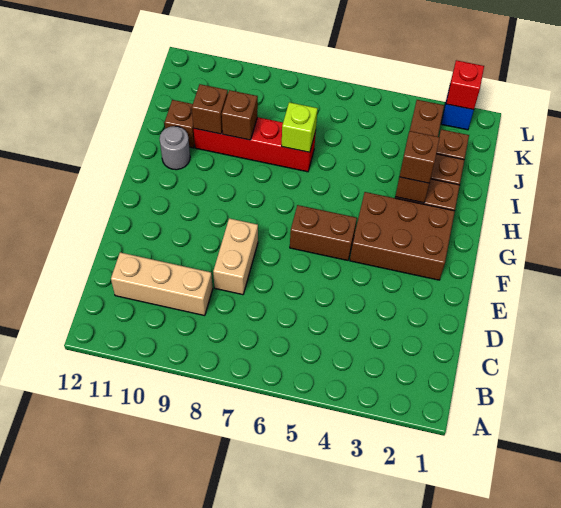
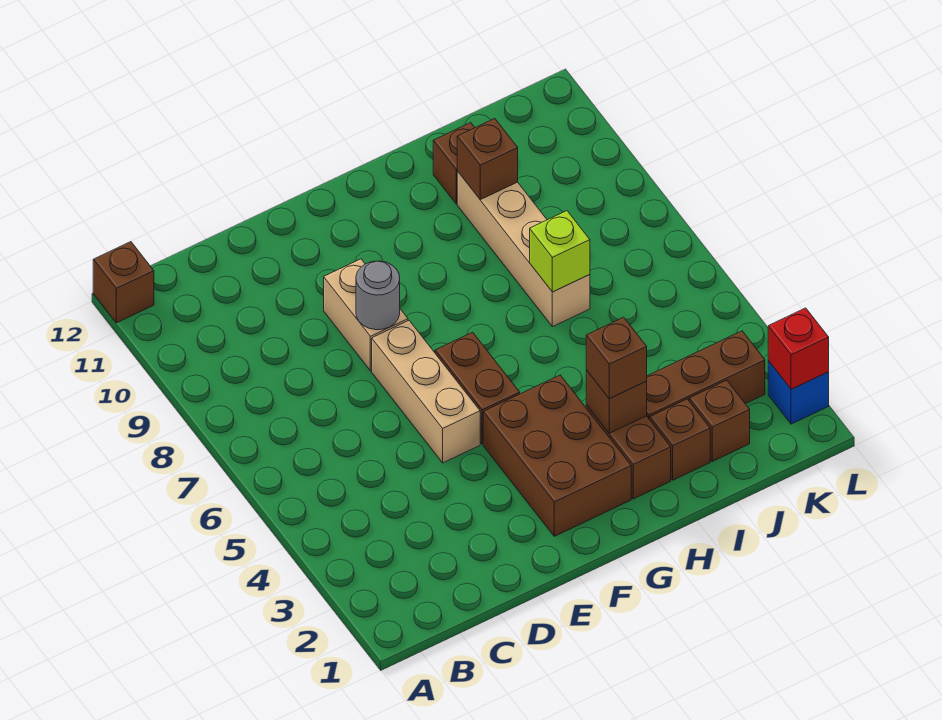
tan 1x3 brick [111,252,213,316] -> tan 1x3 brick moved to [372,321,480,463]
tan 1x2 brick [213,218,258,295] -> tan 1x2 brick turned to [324,259,408,371]
grey 1x1 round brick [160,126,190,170] -> grey 1x1 round brick moved to [356,261,400,330]
red 1x4 brick [194,117,316,172] -> tan 1x4 brick [457,171,590,327]
brown 1x1 brick [222,90,258,140] -> brown 1x1 brick moved to [93,242,154,323]

